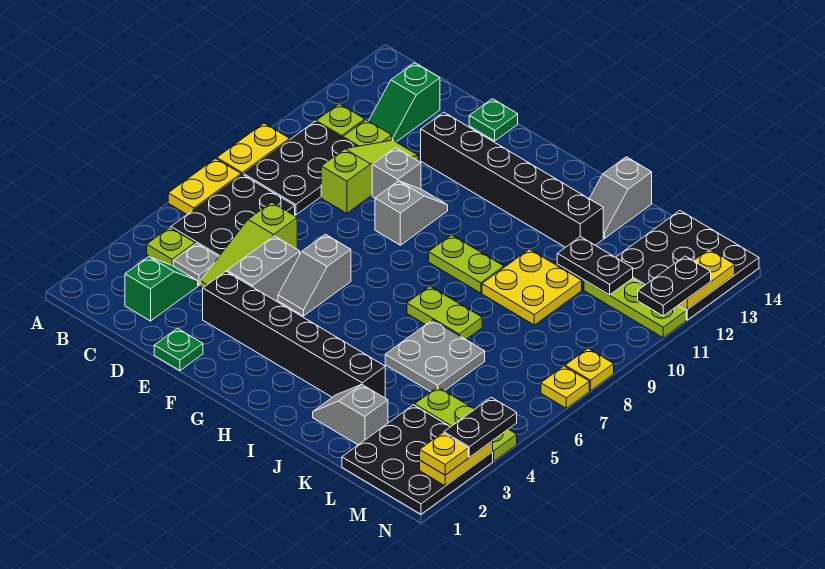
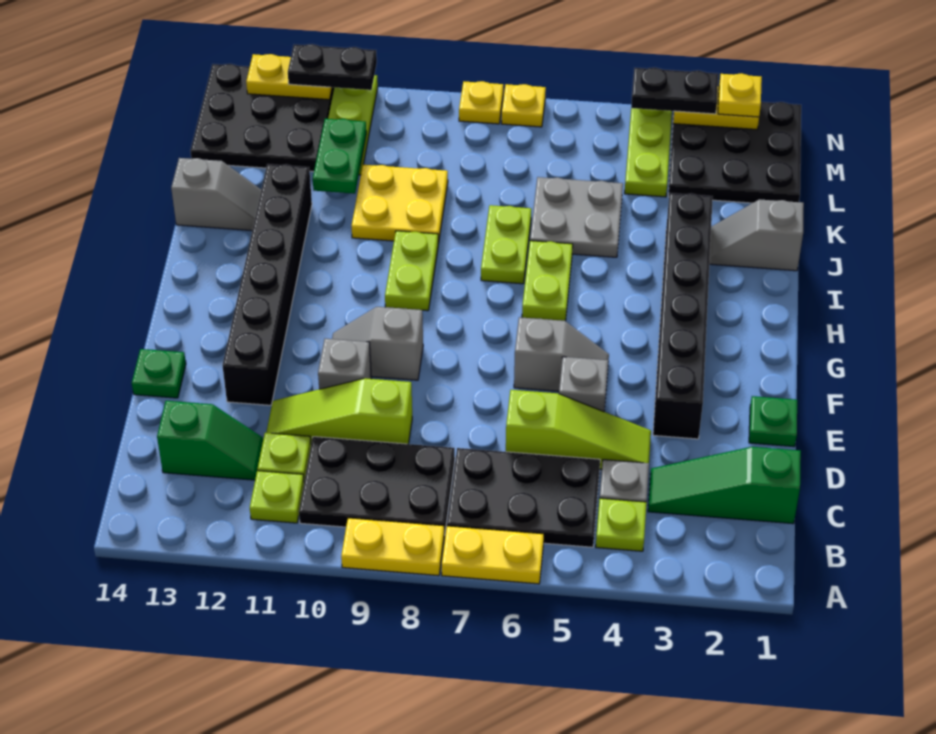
green 1x2 slope [125,257,198,321] -> green 1x3 slope [648,447,801,524]
grey 1x2 brick [227,236,300,301] -> grey 1x1 brick [559,357,608,412]
none -> lime 1x2 plate [522,241,573,321]
grey 1x2 slope [313,384,388,445] -> grey 1x2 slope turned to [709,199,804,271]
black 1x2 plate [557,237,633,295] -> green 1x2 plate [313,119,366,194]

